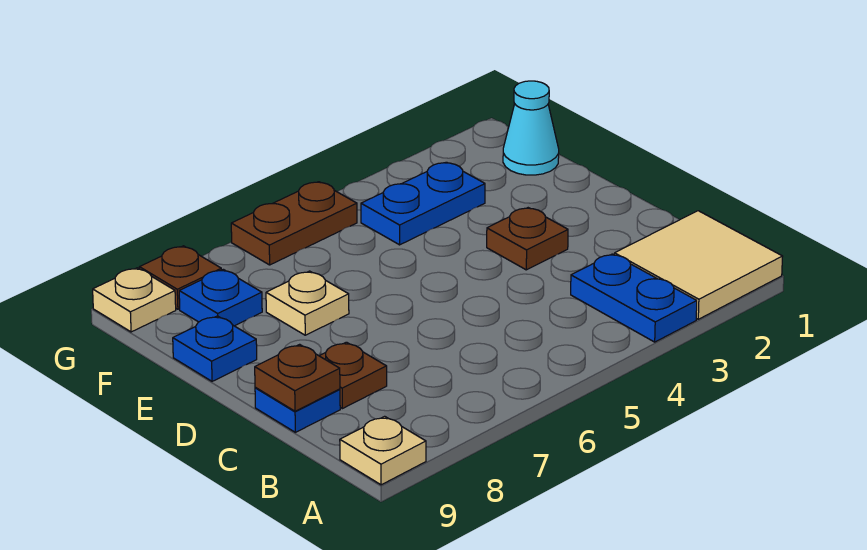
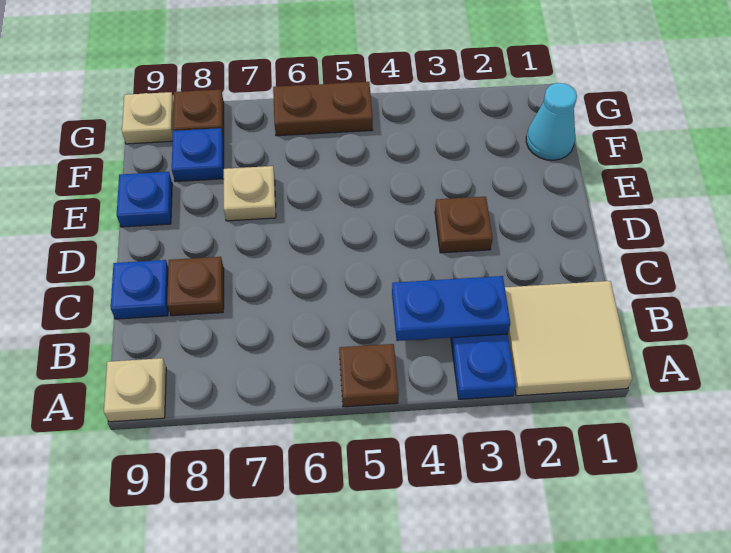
brown 1x1 plate [255,344,340,411] -> brown 1x1 plate moved to [339,344,399,407]
blue 1x2 plate [361,162,485,245] -> blue 1x2 plate moved to [392,276,510,341]

